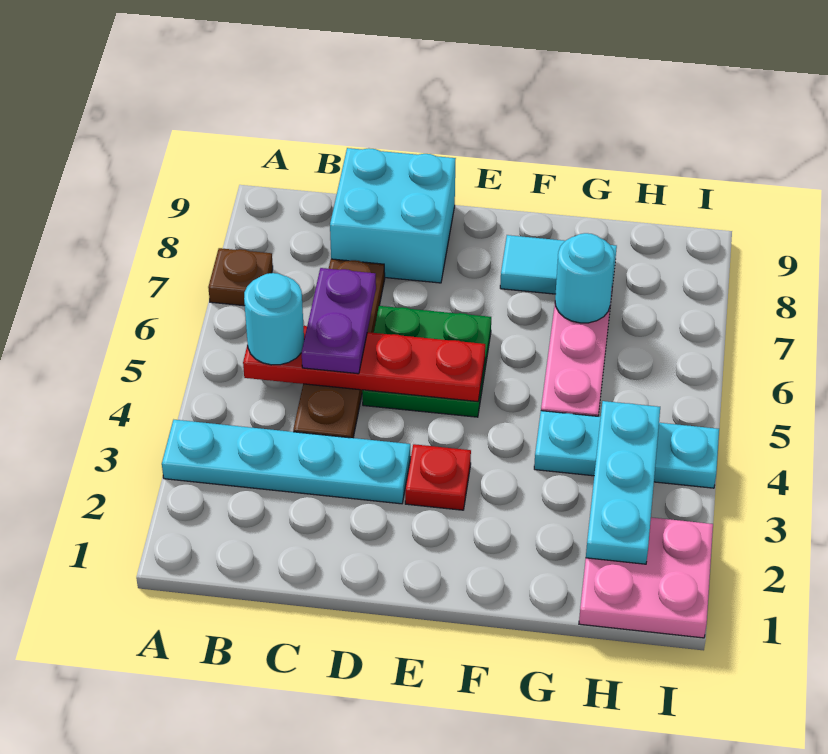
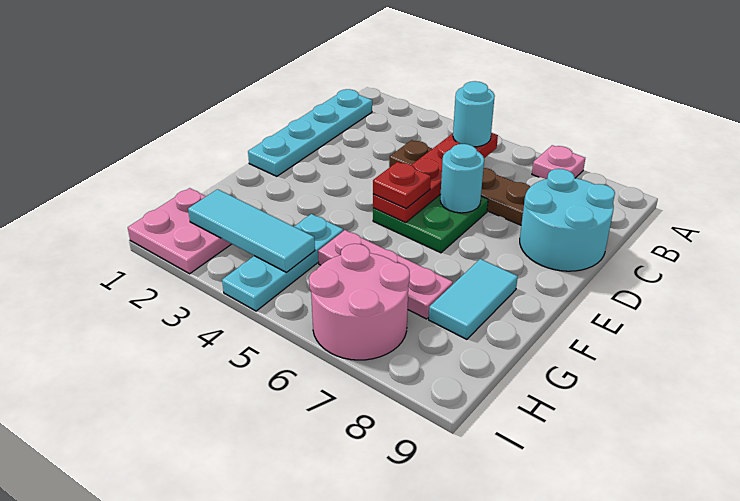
cyan 1x4 plate [162,420,410,504] -> cyan 1x4 plate moved to [248,89,372,176]
brown 1x1 plate [208,248,273,306] -> pink 1x1 plate [532,145,585,179]
purple 1x2 plate [302,268,376,374] -> none
cyan 2x2 brick [330,148,456,283] -> cyan 2x2 round brick [520,169,615,271]
red 1x1 plate [405,444,471,510] -> red 1x1 plate moved to [373,162,431,209]
cyan 1x1 round brick [555,233,615,323] -> cyan 1x1 round brick moved to [440,144,484,213]
cyan 1x3 plate [586,401,660,564] -> cyan 1x3 tile [188,189,315,272]
none -> pink 2x2 round brick [309,244,410,360]

